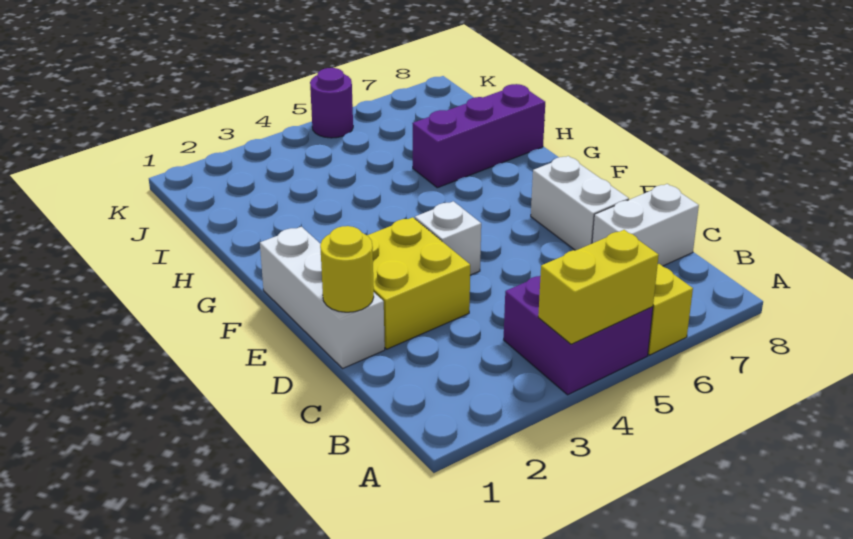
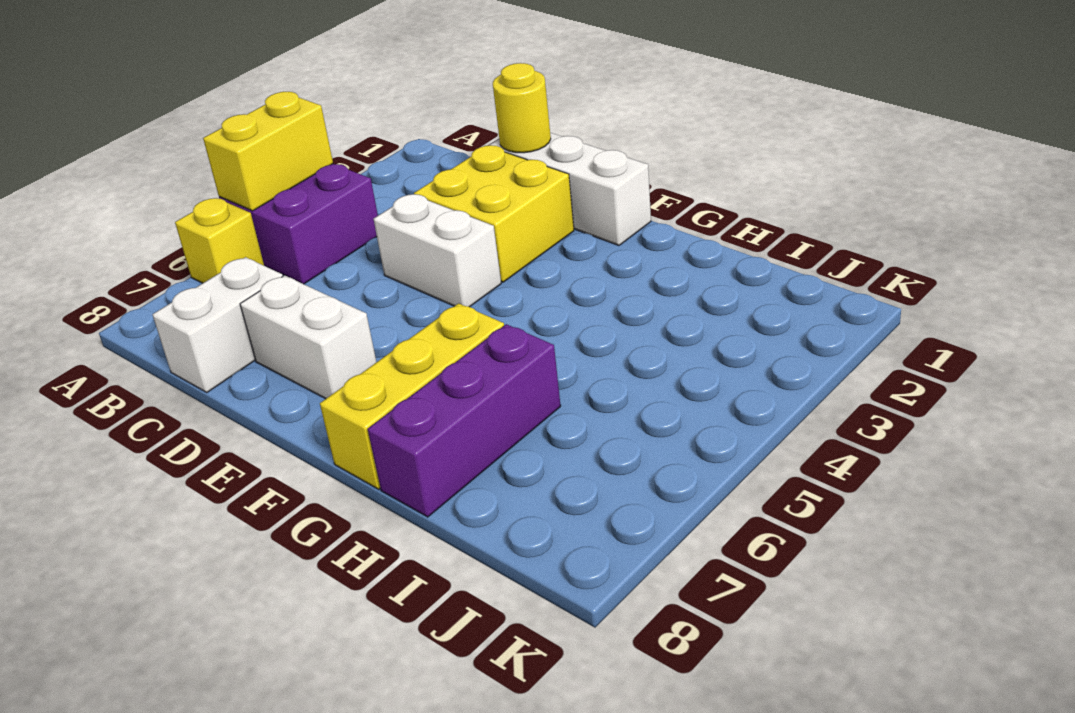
white 1x1 brick [415,201,481,275] -> white 1x2 brick [374,194,501,307]
none -> yellow 1x3 brick [320,303,504,489]
purple 1x1 round brick [310,68,353,138] -> none

